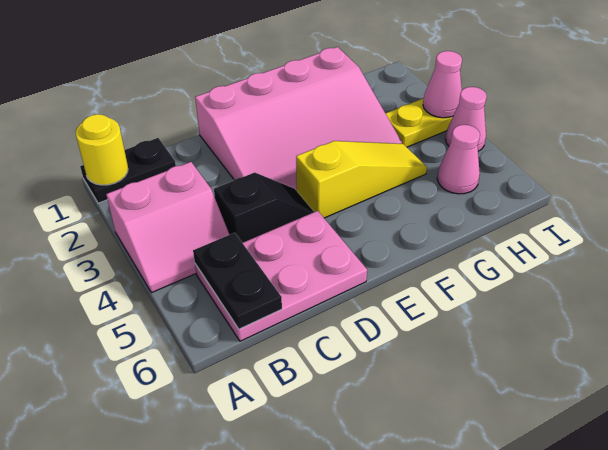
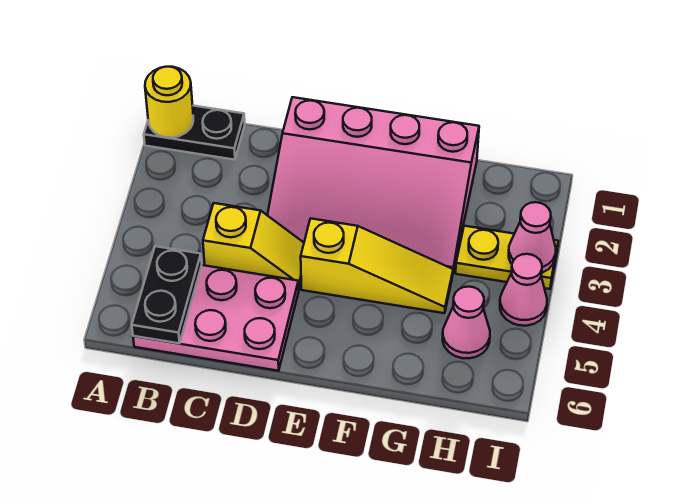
pink 2x2 slope [106,162,229,293] -> none
black 1x2 slope [214,172,314,243] -> yellow 1x2 slope [203,203,304,289]

